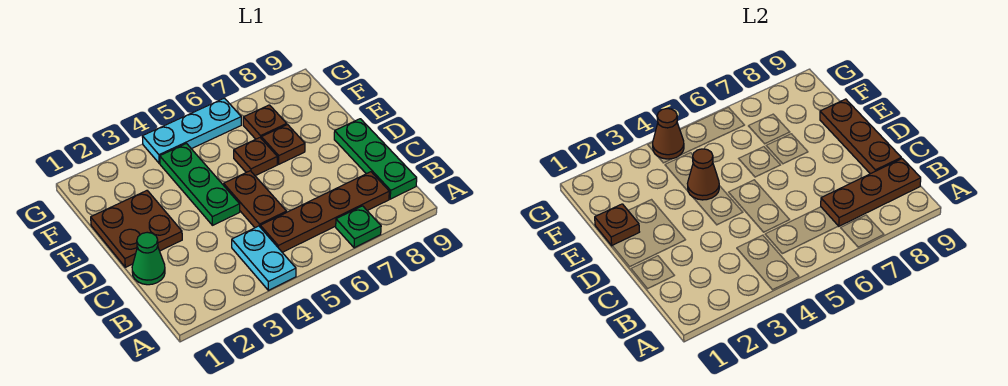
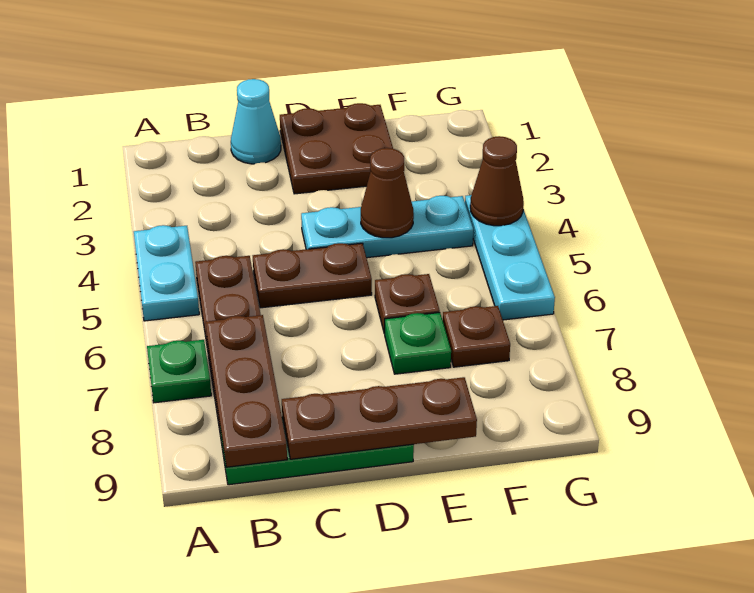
cyan 1x2 plate [232,226,296,290] -> cyan 1x2 plate turned to [134,225,199,321]
green 1x1 cone [132,232,165,285] -> cyan 1x1 cone [231,79,281,164]
green 1x3 plate [160,144,240,225] -> cyan 1x3 plate [301,196,473,258]
brown 1x1 plate [595,204,639,246] -> none
brown 1x1 plate [261,125,305,164] -> green 1x1 plate [384,313,451,374]

